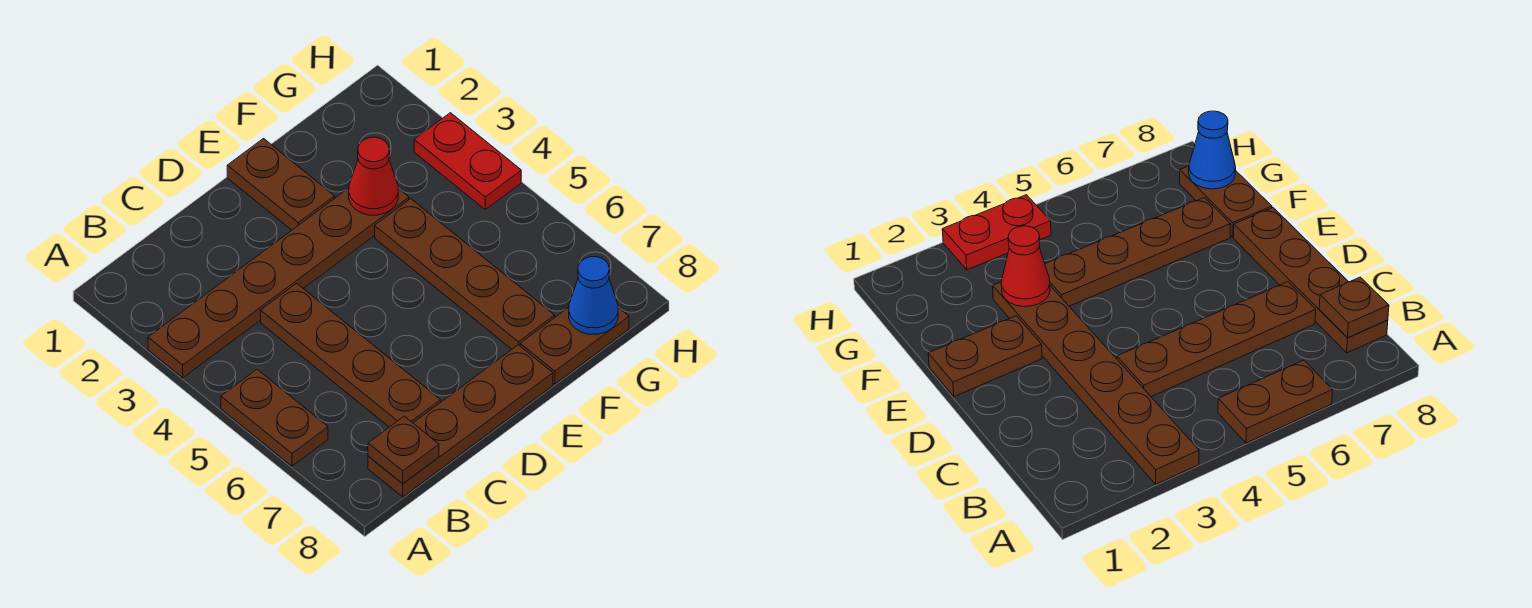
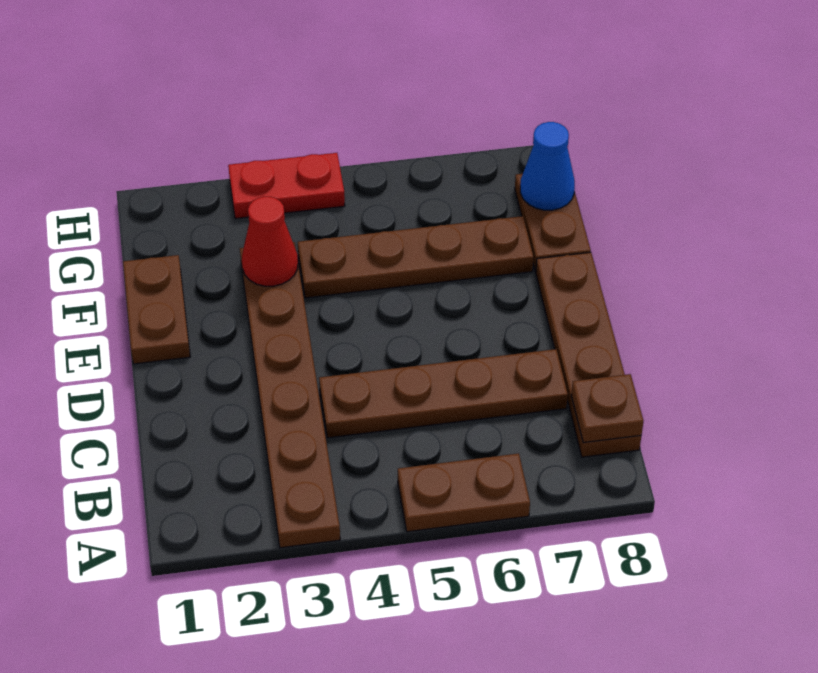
brown 1x2 plate [227,139,335,230] -> brown 1x2 plate turned to [123,255,190,364]

